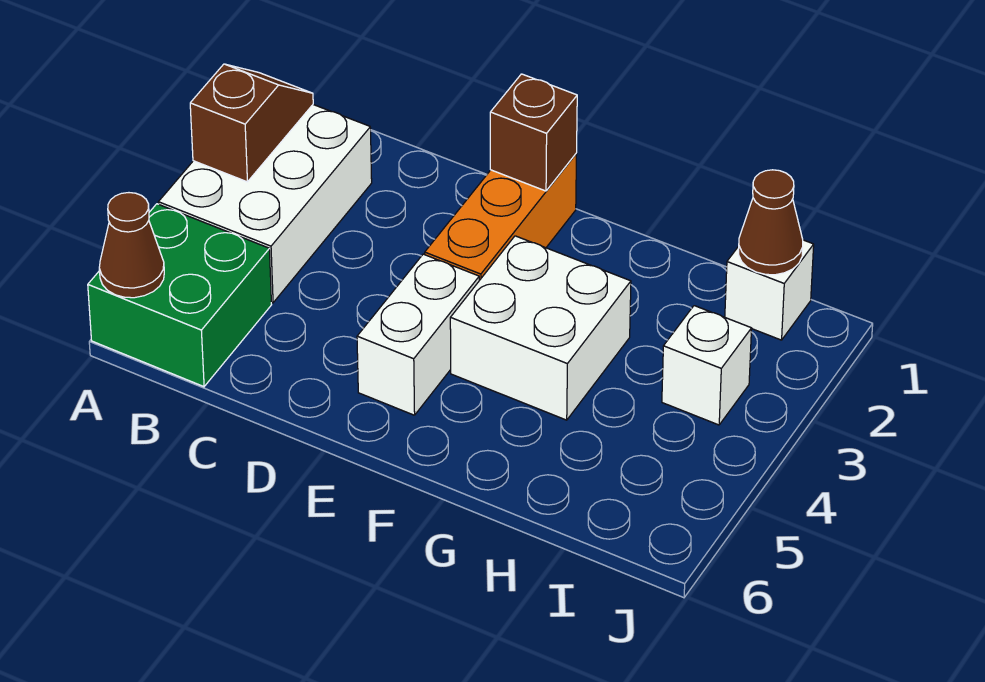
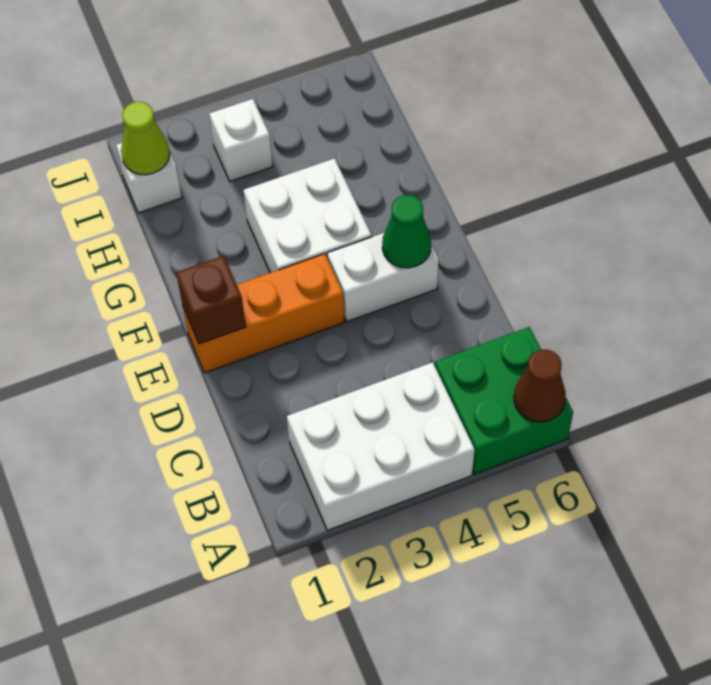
brown 1x2 slope [190,64,313,182] -> none
none -> green 1x1 cone [382,195,431,268]
brown 1x1 cone [739,170,803,275] -> lime 1x1 cone [121,102,170,175]

